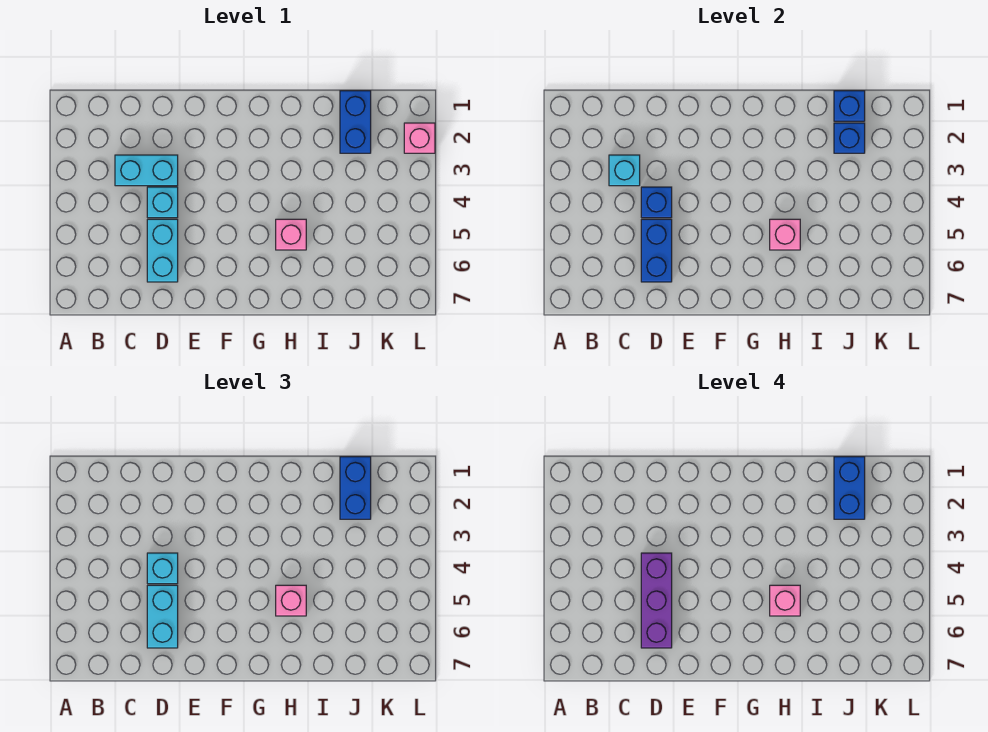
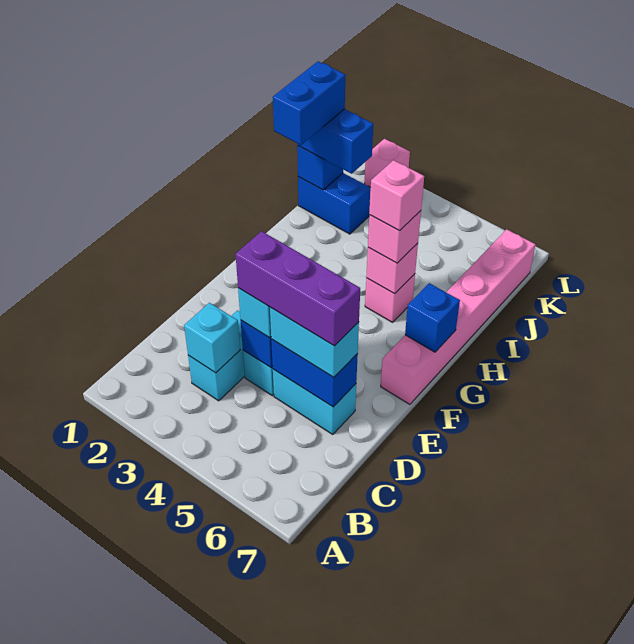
none -> pink 1x6 brick [381,229,536,404]
blue 1x2 brick [834,457,865,519] -> blue 1x2 brick turned to [273,61,345,145]
blue 1x1 brick [834,123,865,153] -> blue 1x1 brick moved to [405,283,460,352]

